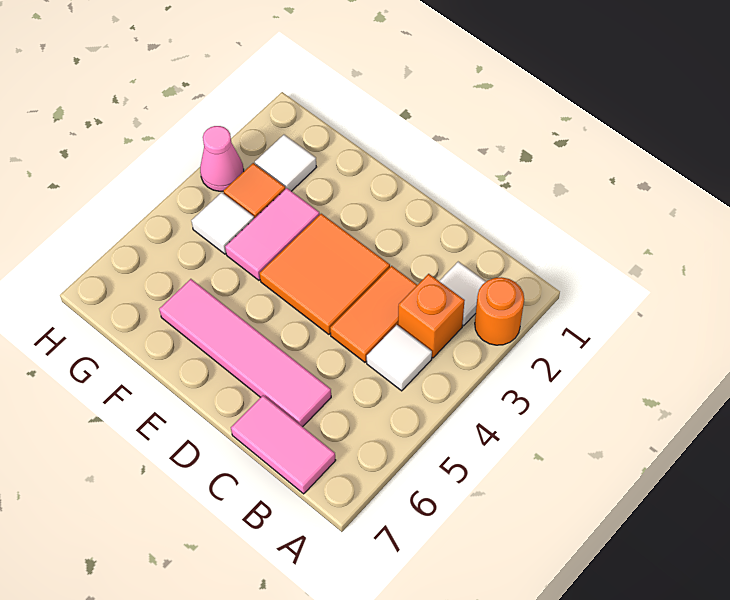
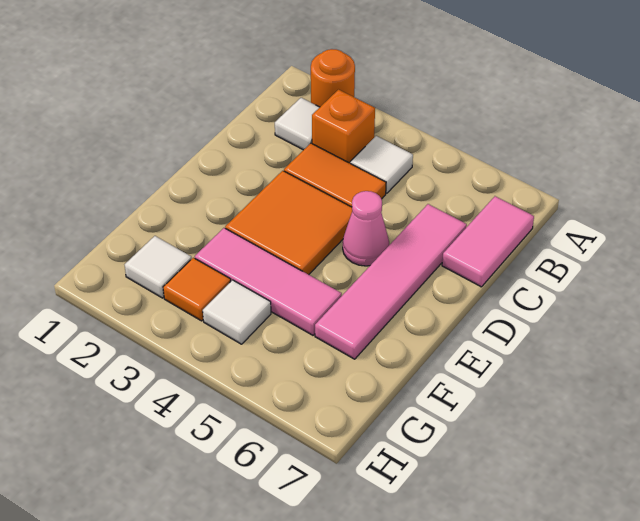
pink 1x2 tile [225,188,320,280] -> pink 1x3 tile [195,228,342,335]
pink 1x1 cone [200,126,244,191] -> pink 1x1 cone moved to [343,191,389,266]

